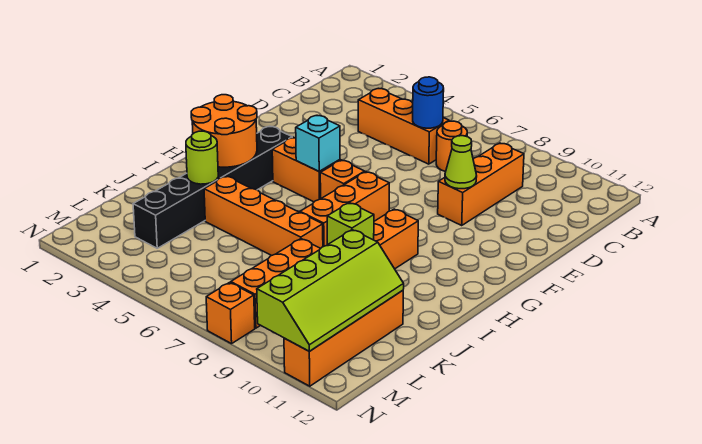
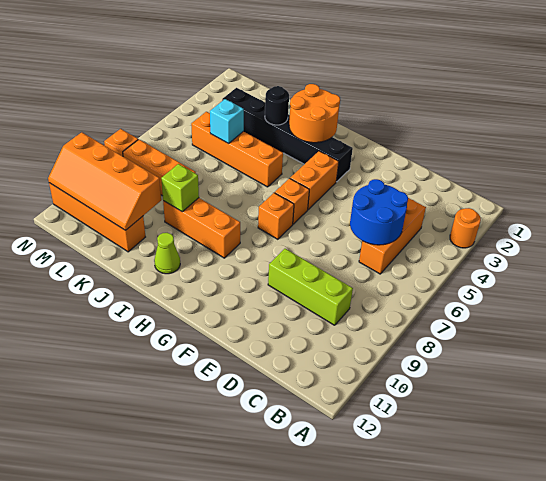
blue 1x1 round brick [413,77,444,128] -> blue 2x2 round brick [350,179,408,245]
orange 1x1 round brick [436,121,467,172] -> orange 1x1 round brick moved to [450,208,481,248]
orange 1x3 brick [438,143,524,225] -> lime 1x3 brick [268,249,353,325]
lime 1x1 cone [445,136,477,189] -> lime 1x1 cone moved to [154,233,180,274]
cyan 1x1 brick [296,116,340,171] -> cyan 1x1 brick moved to [210,99,244,143]
orange 1x3 brick [300,172,389,247] -> orange 1x1 brick [258,193,294,239]
lime 1x1 round brick [186,131,218,184] -> black 1x1 round brick [265,86,289,125]
orange 1x4 brick [204,176,323,256] -> orange 1x4 brick turned to [191,112,283,187]
lime 2x4 slope [257,230,404,351] -> orange 2x4 slope [48,132,161,230]

